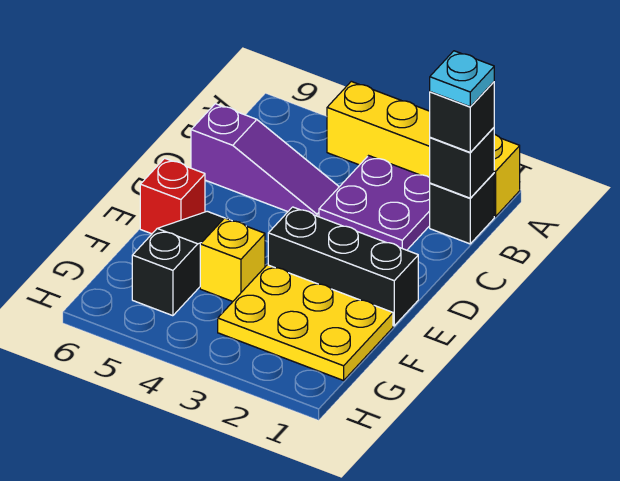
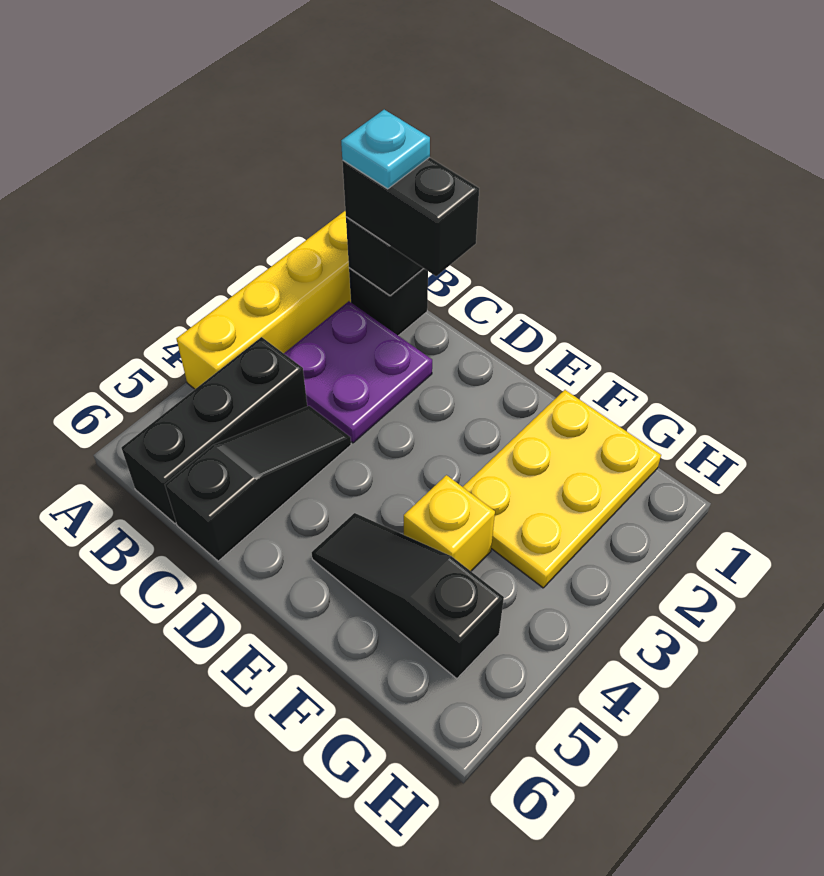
black 1x1 brick [430,82,494,152] -> black 1x2 brick [342,157,479,276]
purple 1x3 slope [191,104,339,217] -> black 1x3 slope [165,406,351,561]
black 1x3 brick [268,207,418,326] -> black 1x3 brick moved to [121,337,307,524]
red 1x1 brick [140,158,205,234] -> none

